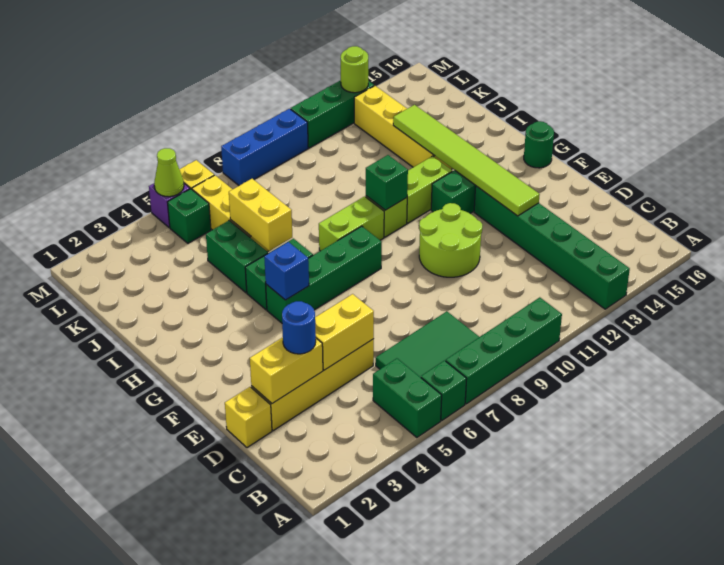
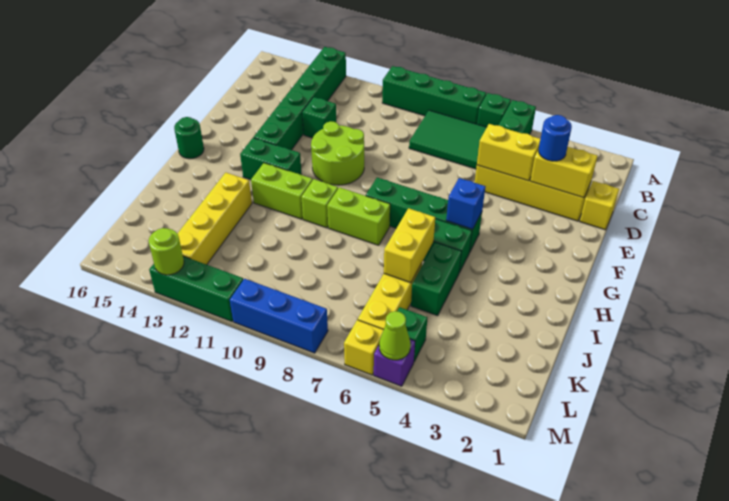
lime 1x6 tile [393,105,540,216] -> none
green 1x1 brick [366,155,408,210] -> green 1x1 brick moved to [302,97,336,138]

